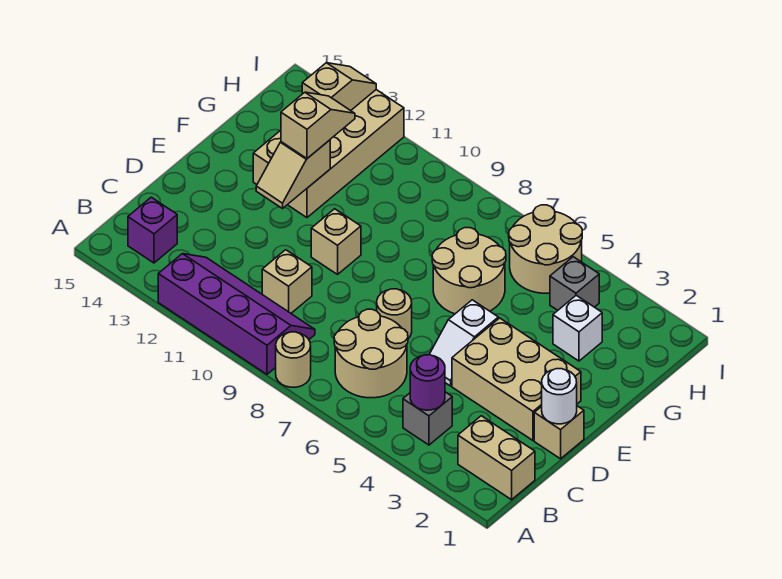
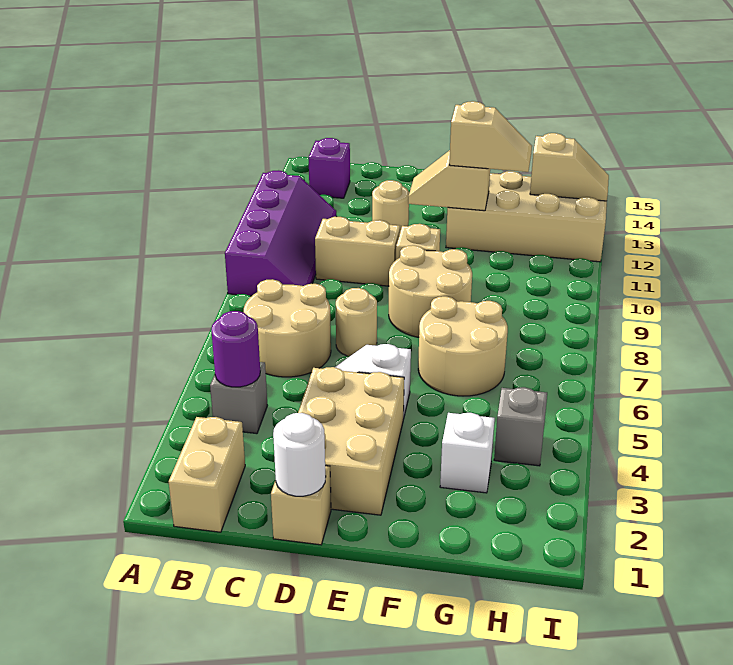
tan 1x1 round brick [276,332,311,387] -> tan 1x1 round brick moved to [372,180,409,231]
tan 1x1 brick [262,250,312,313] -> tan 1x2 brick [315,217,400,286]
tan 2x2 round brick [509,205,582,293] -> tan 2x2 round brick moved to [389,245,472,337]

